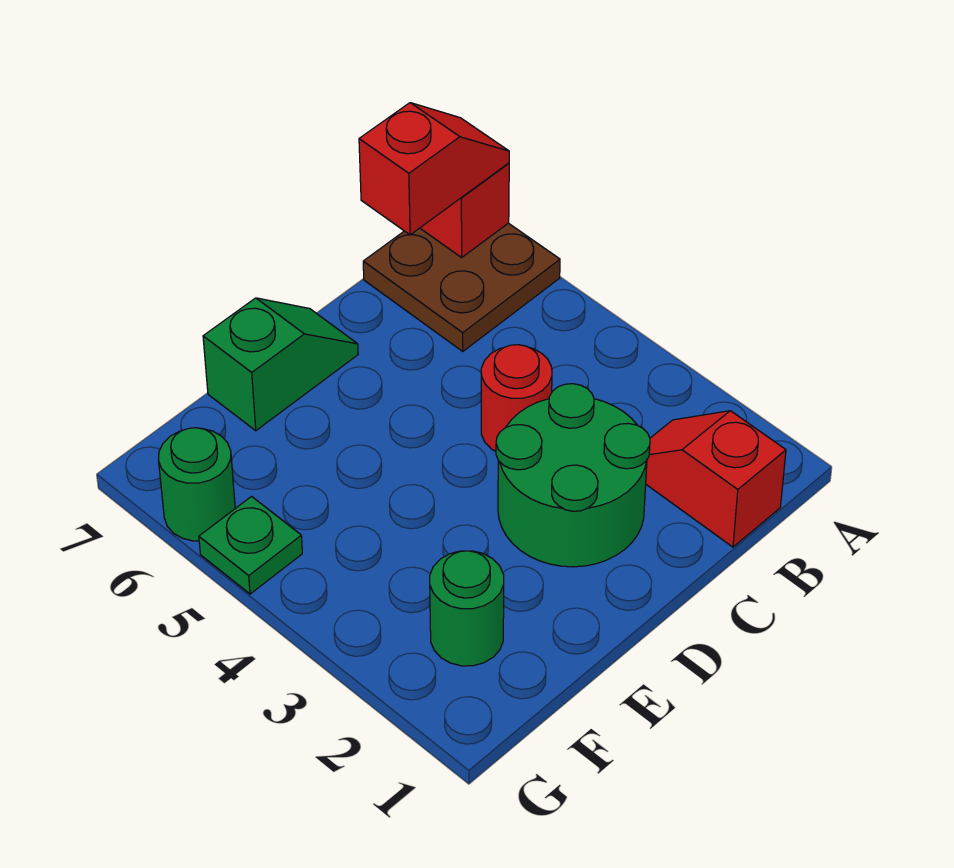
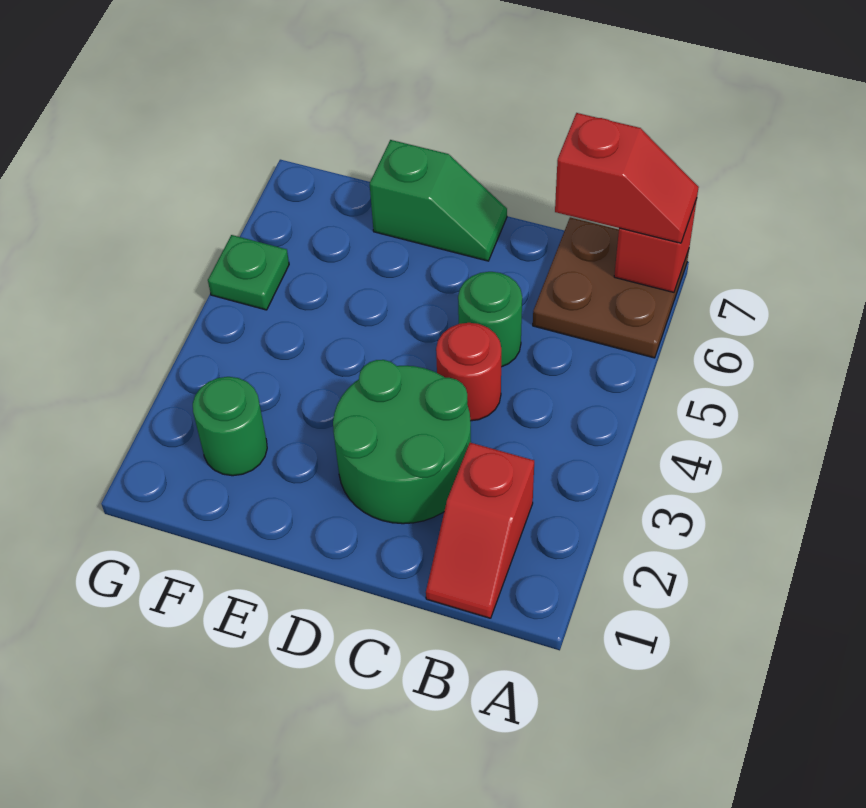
red 1x2 slope [646,411,786,547] -> red 1x2 slope turned to [426,443,534,618]
green 1x1 round brick [158,428,235,541] -> green 1x1 round brick moved to [458,272,522,367]

